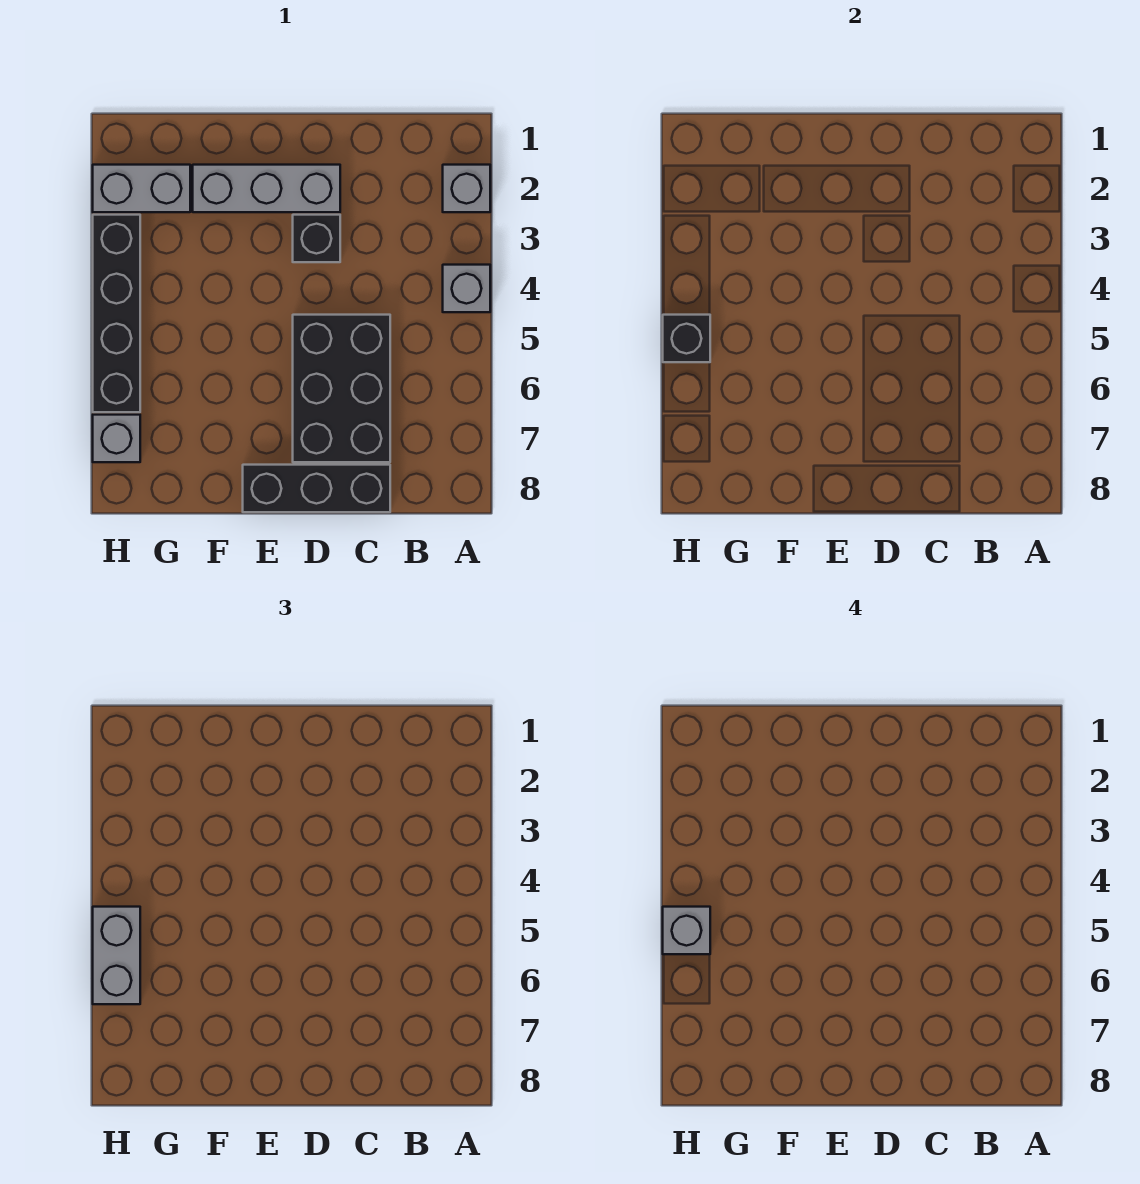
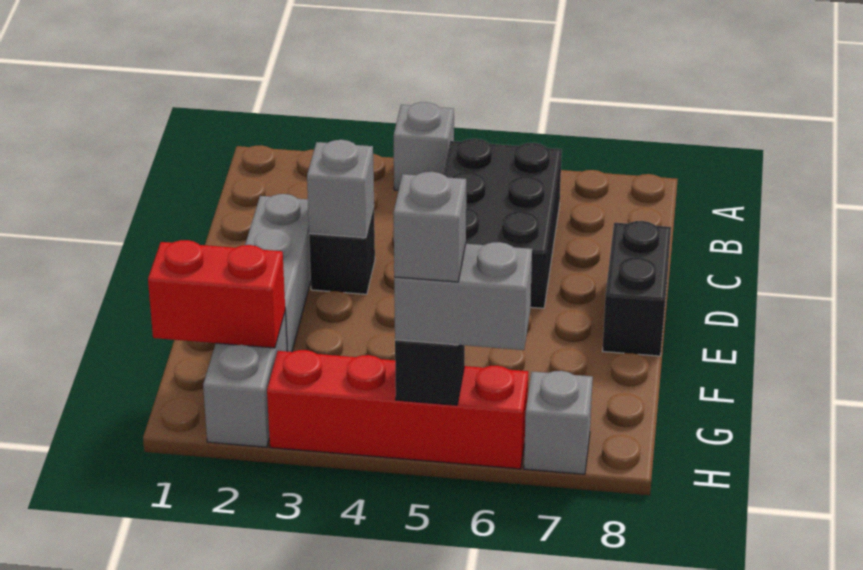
grey 1x1 brick [443,165,490,212] -> grey 1x1 brick moved to [307,140,374,238]
black 2x3 brick [293,315,390,462] -> black 2x3 brick turned to [443,139,562,308]
black 1x3 brick [243,465,390,512] -> black 1x2 brick [603,221,671,356]
none -> red 1x2 brick [148,240,285,348]
black 1x4 brick [93,215,140,412] -> red 1x4 brick [267,350,528,469]

